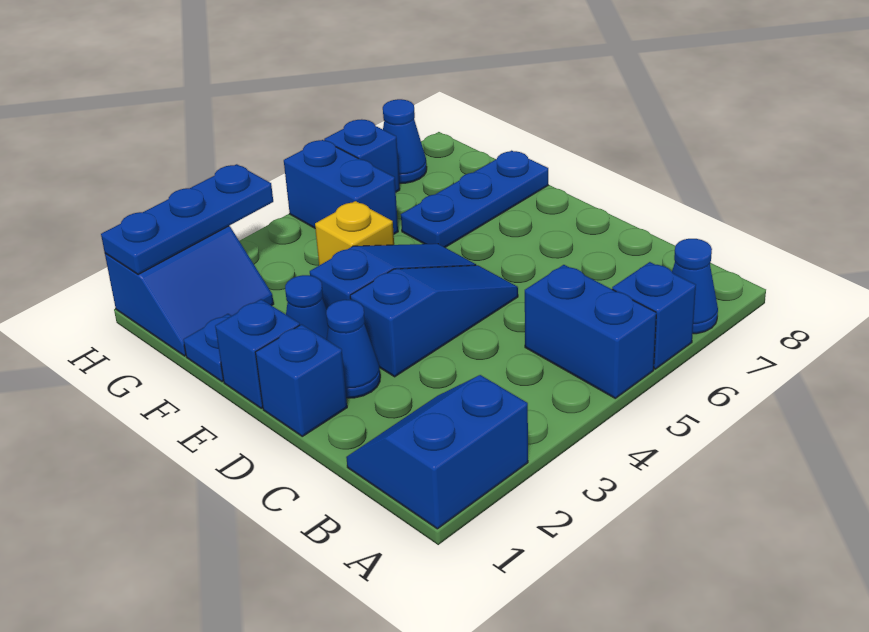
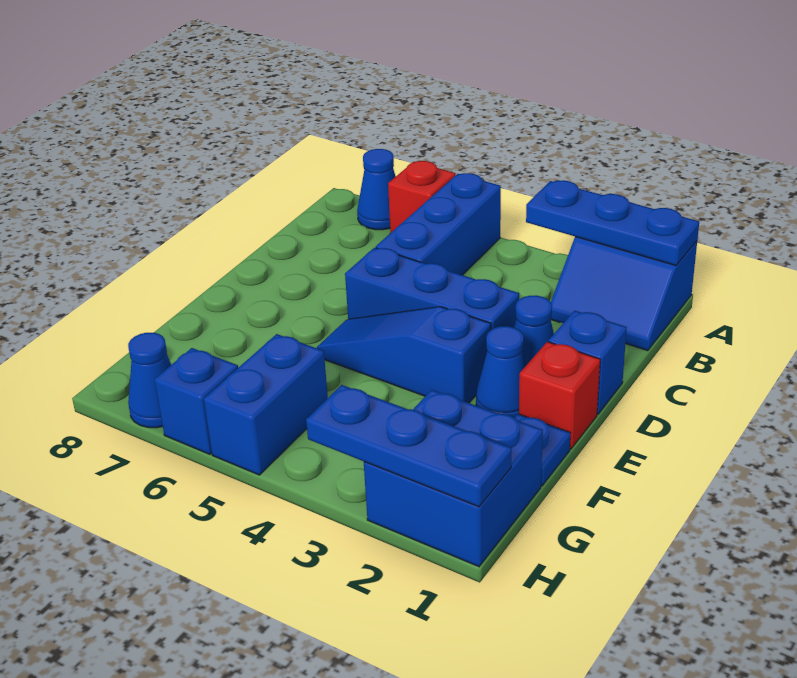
blue 1x2 brick [525,265,656,398] -> blue 1x3 brick [376,173,501,275]
blue 1x1 brick [612,262,696,369] -> red 1x1 brick [388,161,456,233]
blue 1x3 slope [350,265,518,377] -> blue 1x3 brick [345,248,519,330]
blue 1x1 brick [215,299,300,408] -> red 1x1 brick [519,342,600,449]
yellow 1x1 brick [315,201,394,265] -> none
blue 1x3 plate [401,151,548,247] -> blue 1x3 plate moved to [526,180,699,265]
blue 2x2 slope [105,226,274,356] -> blue 2x2 brick [364,390,543,567]

